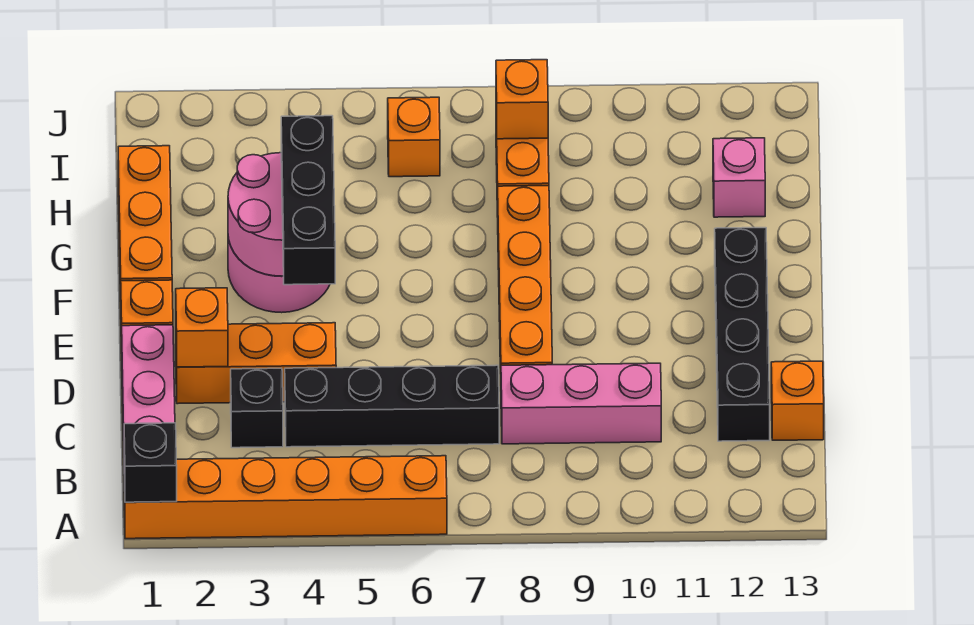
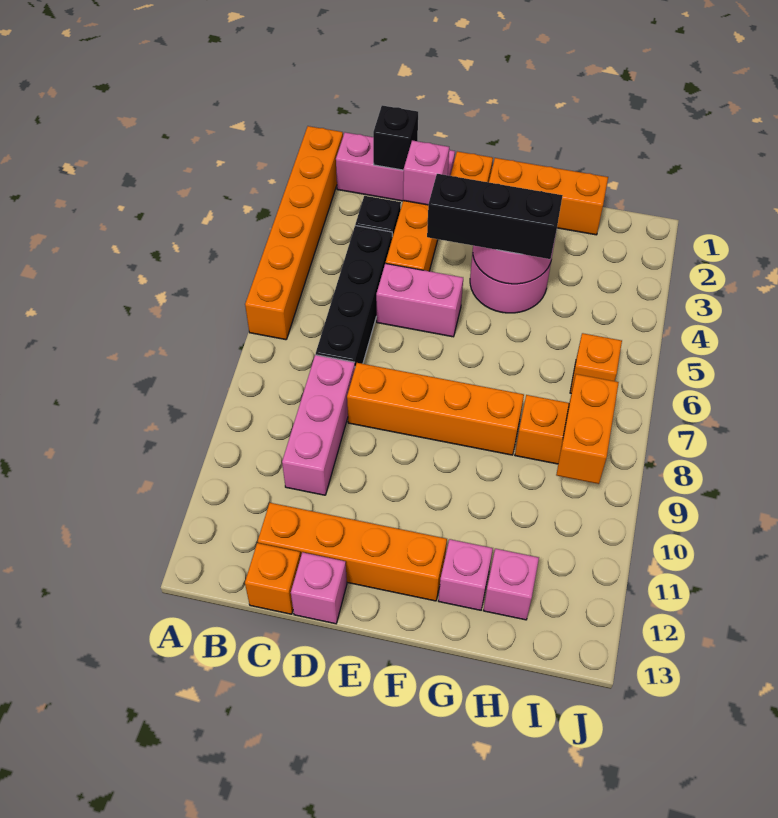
black 1x1 brick [124,423,177,502] -> black 1x1 brick moved to [373,105,418,170]
black 1x4 brick [715,228,770,441] -> orange 1x4 brick [258,503,447,601]
orange 1x1 brick [176,288,228,367] -> pink 1x1 brick [403,140,449,205]
none -> pink 1x2 brick [376,263,463,337]
none -> pink 1x1 brick [291,552,347,624]
none -> pink 1x1 brick [439,539,493,610]
orange 1x1 brick [496,60,548,139] -> orange 1x2 brick [556,374,619,484]

